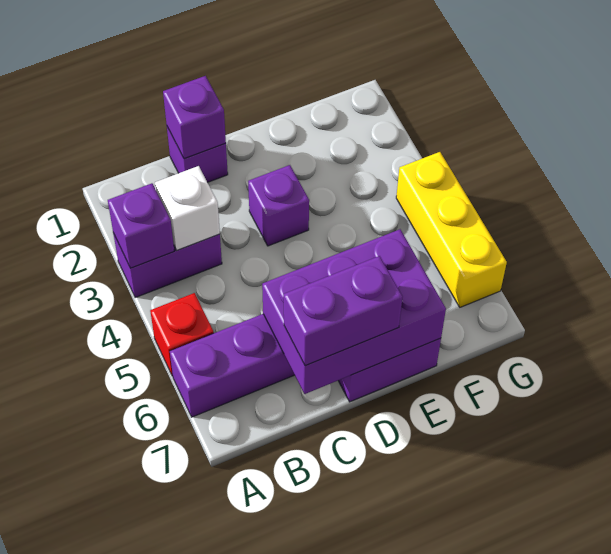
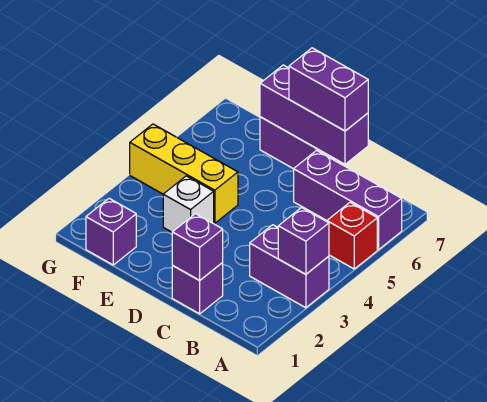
white 1x1 brick [155,166,220,250] -> white 1x1 brick moved to [163,176,214,232]
purple 2x3 brick [262,229,446,394] -> purple 1x3 brick [260,65,368,164]
purple 1x1 brick [248,165,309,246] -> purple 1x1 brick moved to [86,198,136,265]
yellow 1x3 brick [396,152,507,307] -> yellow 1x3 brick turned to [130,124,238,223]

